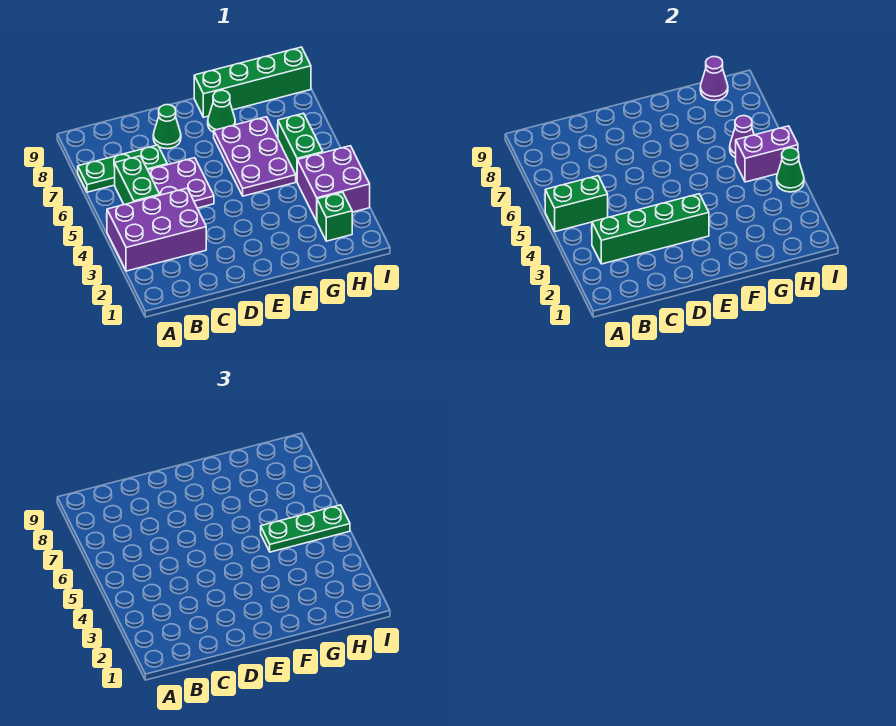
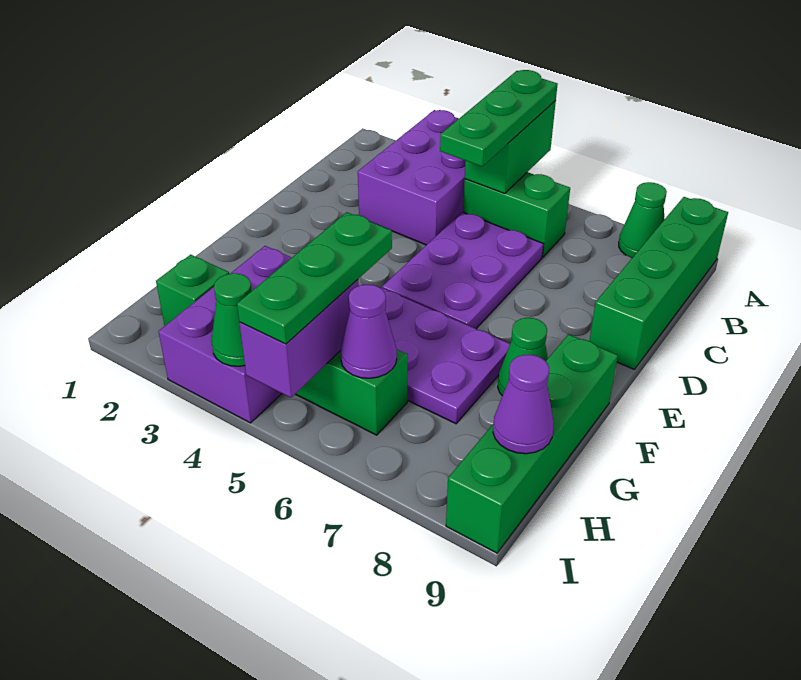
green 1x3 plate [78,145,167,192] -> green 1x3 plate moved to [440,70,558,166]
green 1x4 brick [592,194,709,264] -> green 1x4 brick moved to [589,197,728,369]
purple 2x2 plate [148,158,214,208] -> purple 2x3 plate [382,212,543,329]
green 1x1 cone [153,105,181,149] -> green 1x1 cone moved to [619,182,667,258]
purple 2x2 brick [297,146,370,221] -> purple 2x3 brick [158,246,292,423]

